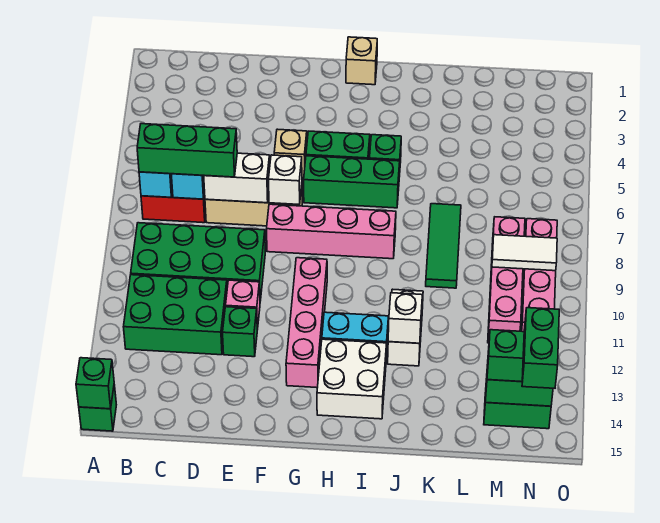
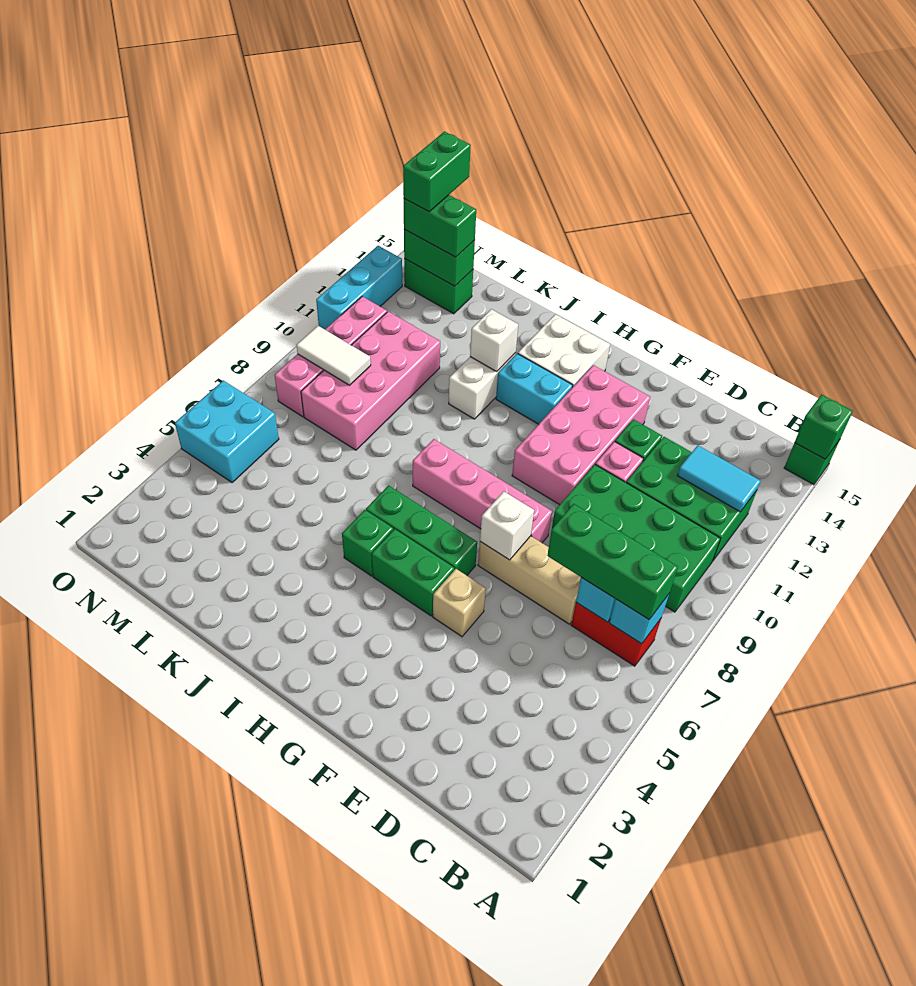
none -> cyan 1x2 tile [677,445,760,512]
white 1x2 brick [204,153,270,203] -> none
pink 1x4 brick [286,258,327,388] -> pink 2x4 brick [512,365,650,505]
tan 1x1 brick [346,37,377,85] -> none
green 1x3 tile [426,204,461,288] -> none
pink 1x4 brick [488,217,525,343] -> pink 2x4 brick [301,311,440,450]
none -> cyan 2x2 brick [175,380,279,483]
none -> cyan 1x3 brick [316,246,402,329]

